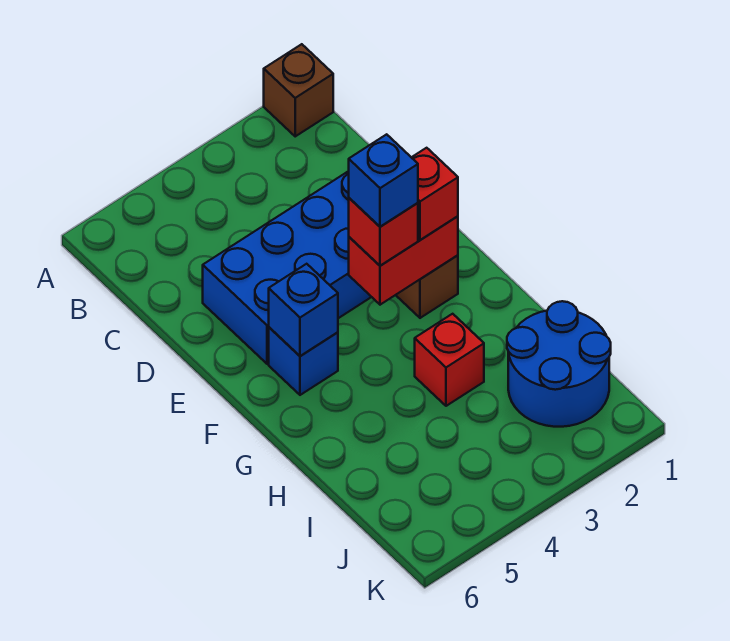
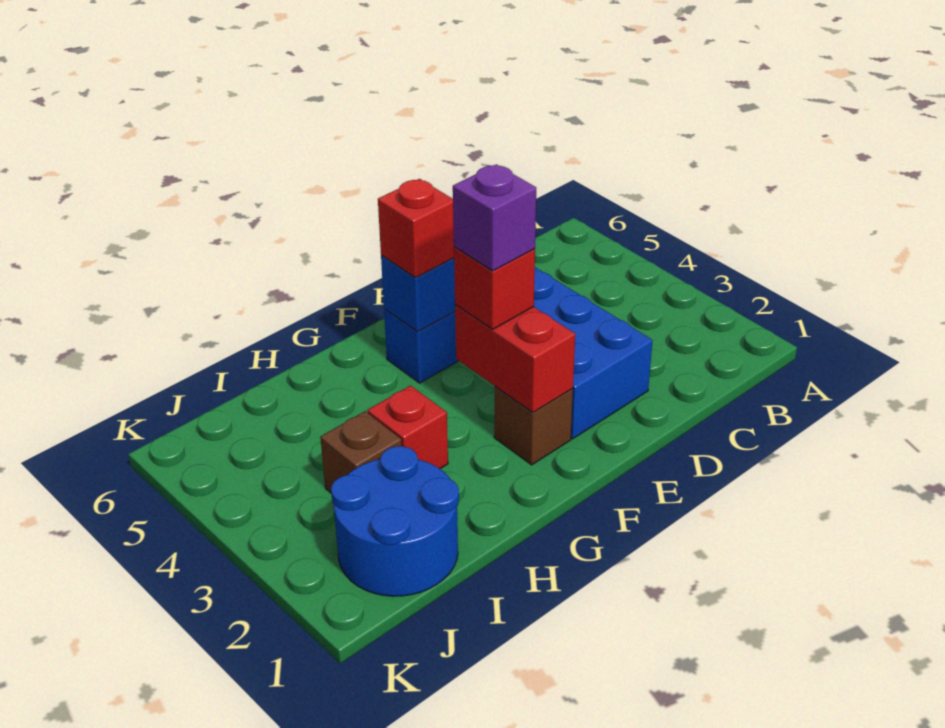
brown 1x1 brick [264,44,333,136] -> brown 1x1 brick moved to [320,411,402,493]
red 1x1 brick [411,148,458,240] -> red 1x1 brick moved to [378,179,454,278]
blue 1x1 brick [349,134,418,227] -> purple 1x1 brick [453,164,536,271]

